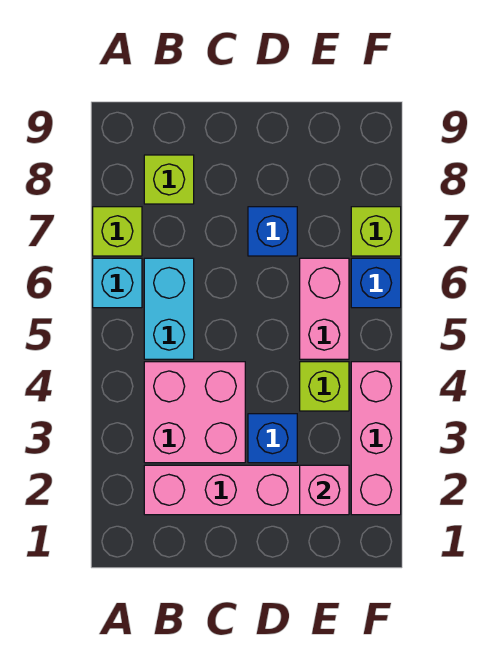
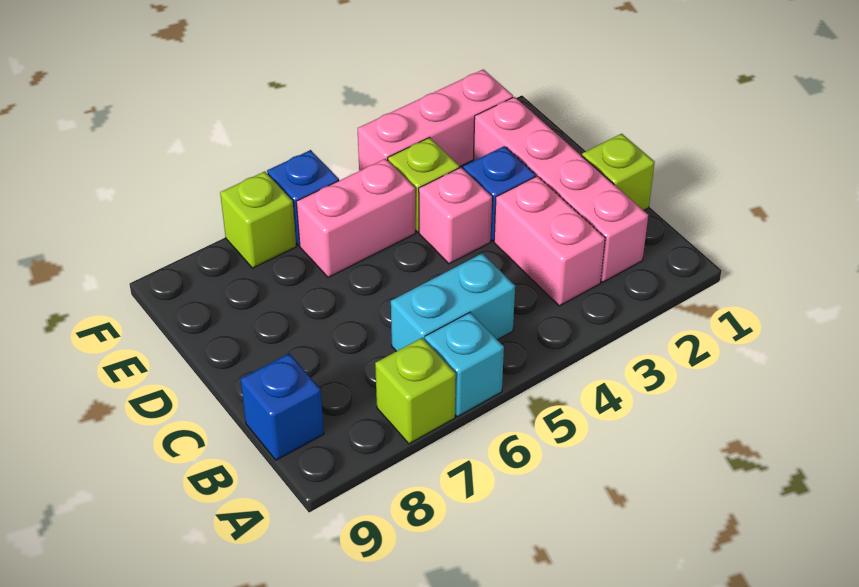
pink 2x2 brick [144,362,245,463] -> pink 1x2 brick [494,176,605,306]
lime 1x1 brick [144,155,194,204] -> lime 1x1 brick moved to [582,134,655,210]
blue 1x1 brick [248,207,297,256] -> blue 1x1 brick moved to [241,353,324,460]
pink 1x1 brick [300,465,349,515] -> pink 1x1 brick moved to [419,167,492,264]

